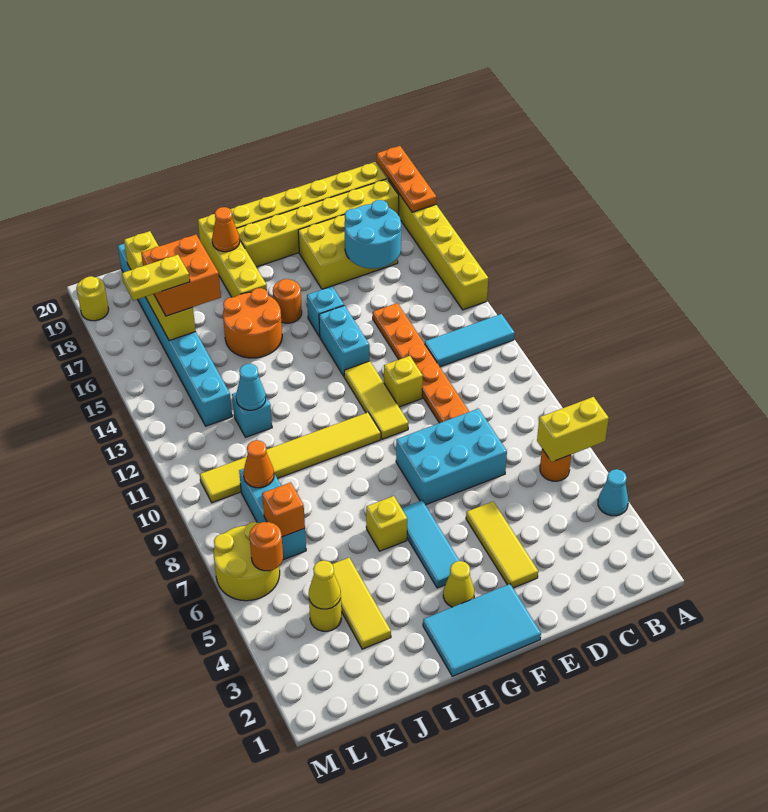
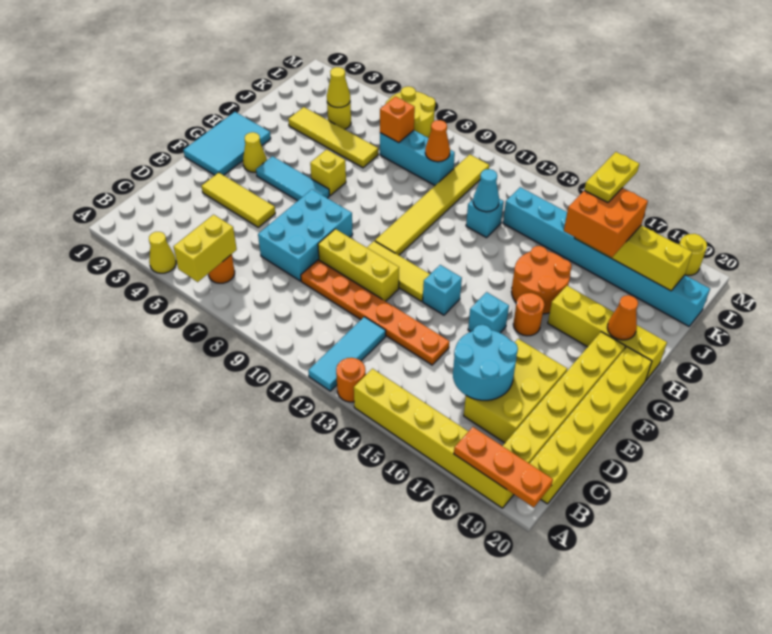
cyan 1x1 cone [598,469,628,516] -> yellow 1x1 cone [149,232,176,273]
yellow 1x1 brick [384,356,423,407] -> yellow 1x3 brick [318,229,399,301]
cyan 1x2 brick [319,306,369,376] -> cyan 1x1 brick [423,265,462,315]
yellow 1x3 tile [332,558,391,649] -> yellow 1x4 tile [288,107,378,168]
orange 1x1 round brick [249,522,283,571] -> orange 1x1 round brick moved to [336,358,365,402]

